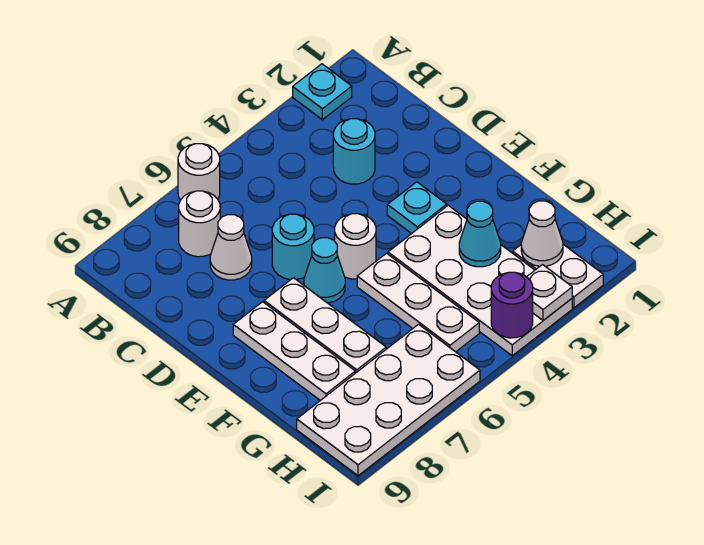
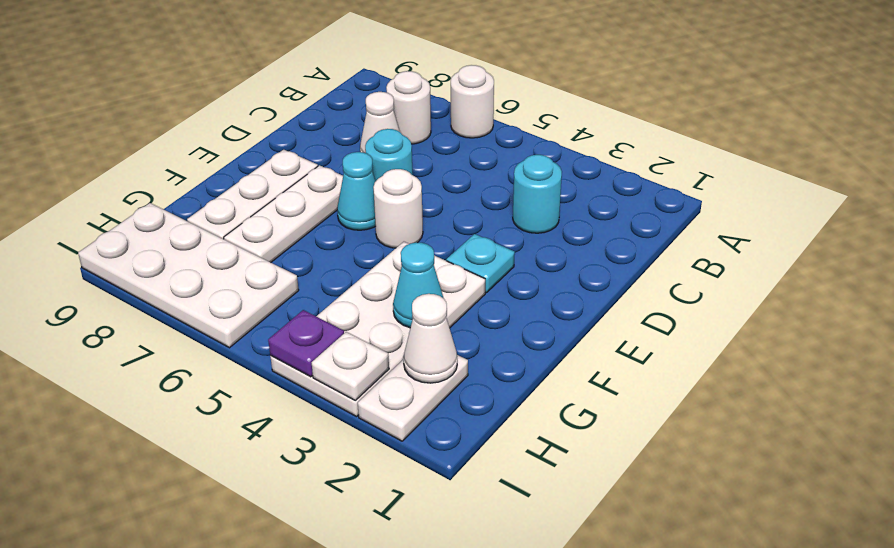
cyan 1x1 plate [293,64,352,120] -> none
white 1x3 plate [357,253,479,352] -> none
purple 1x1 round brick [491,272,533,338] -> purple 1x1 plate [268,310,344,377]

